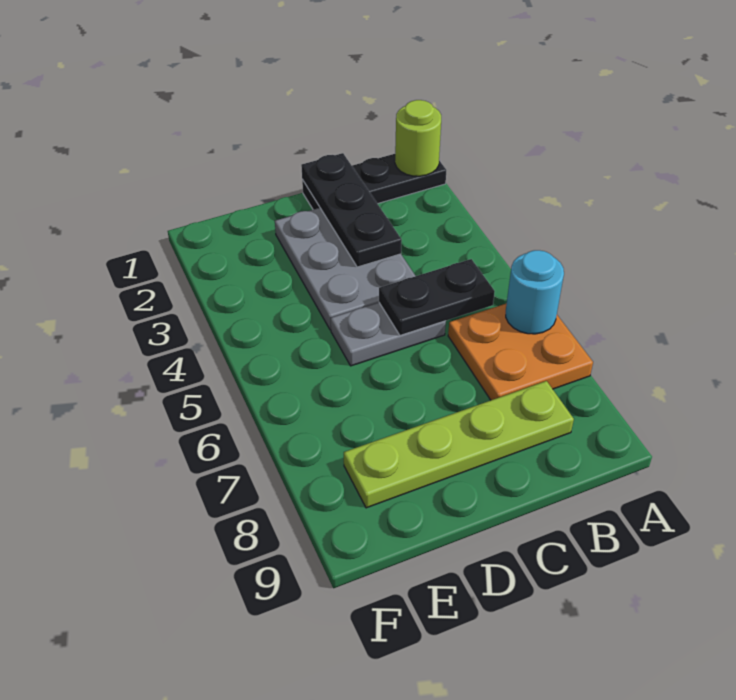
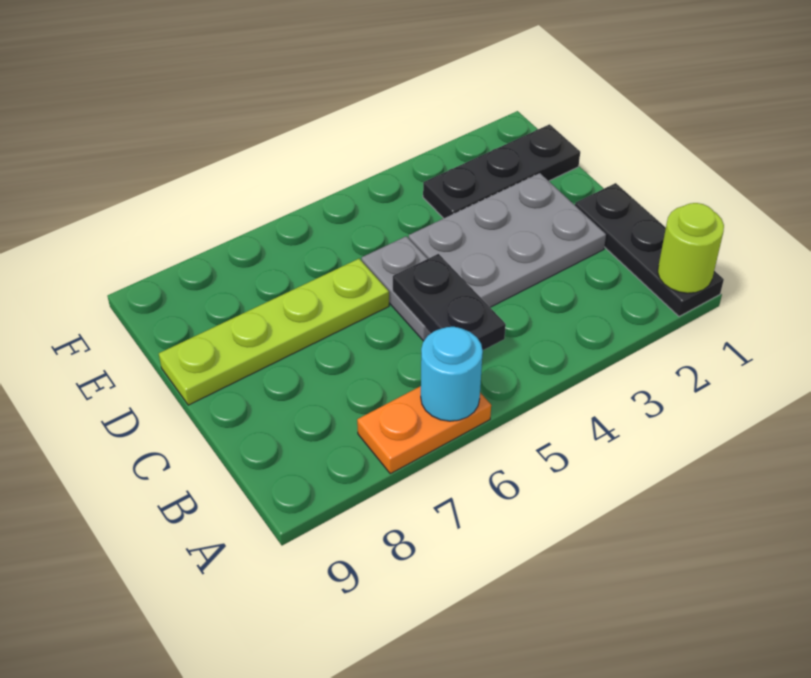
orange 2x2 plate [448,303,593,400] -> orange 1x2 plate [357,386,491,474]
lime 1x4 plate [344,381,574,508] -> lime 1x4 plate turned to [159,259,389,405]
black 1x3 plate [301,153,402,267] -> black 1x3 plate moved to [423,124,580,218]

